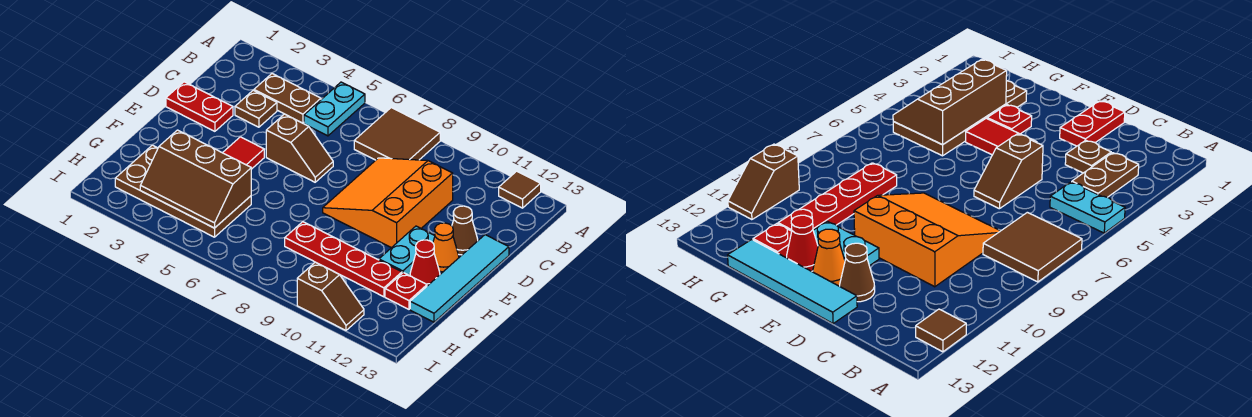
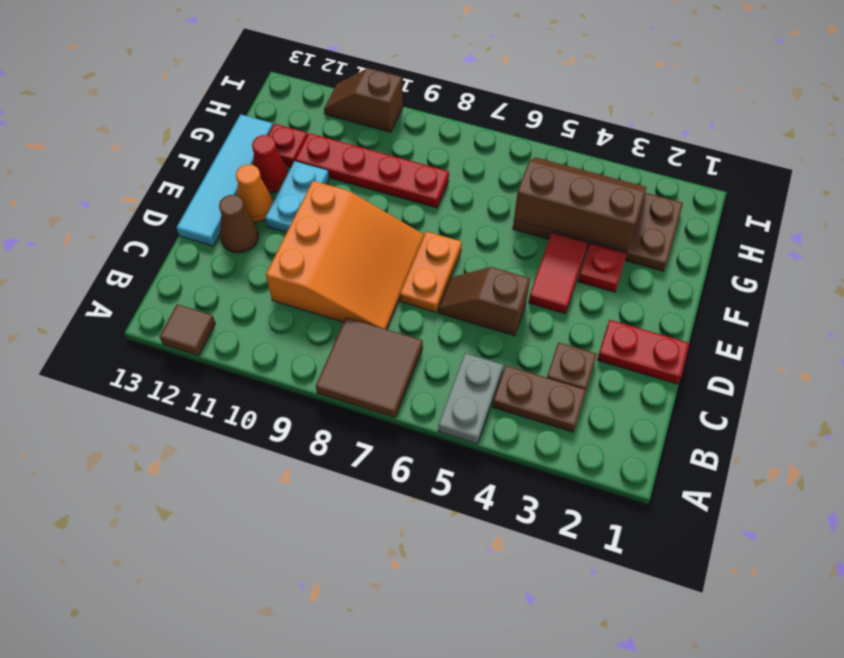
cyan 1x2 plate [304,82,365,136] -> grey 1x2 plate [438,353,503,444]
none -> orange 1x2 plate [400,231,462,313]

